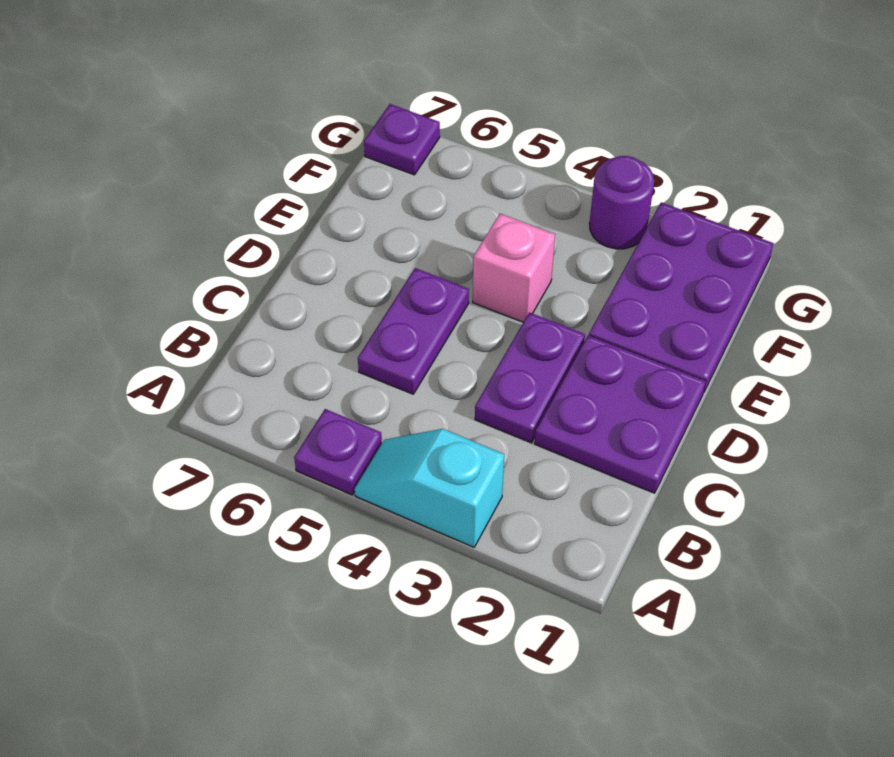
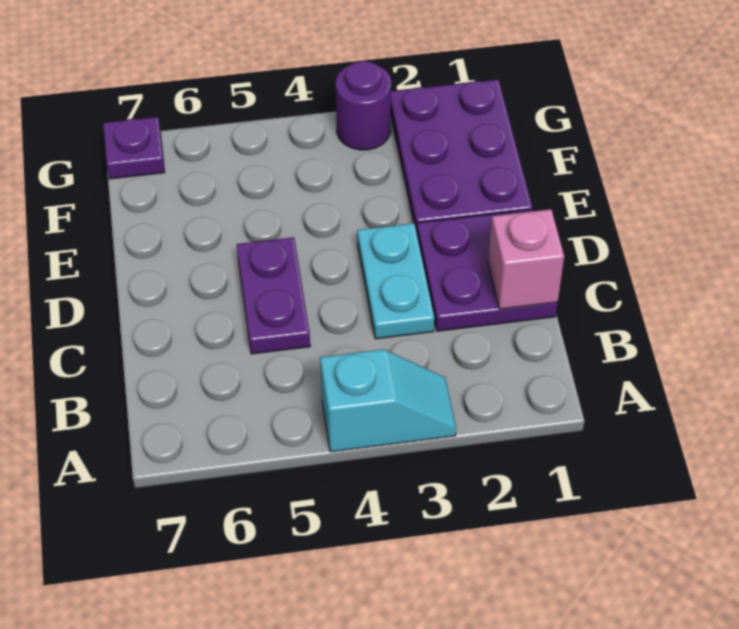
cyan 1x2 slope [355,429,504,547] -> cyan 1x2 slope turned to [320,349,456,452]
purple 1x1 plate [294,409,382,495] -> none
purple 1x2 plate [475,312,585,443] -> cyan 1x2 plate [357,223,434,339]
pink 1x1 brick [473,214,555,322] -> pink 1x1 brick moved to [488,209,564,309]

